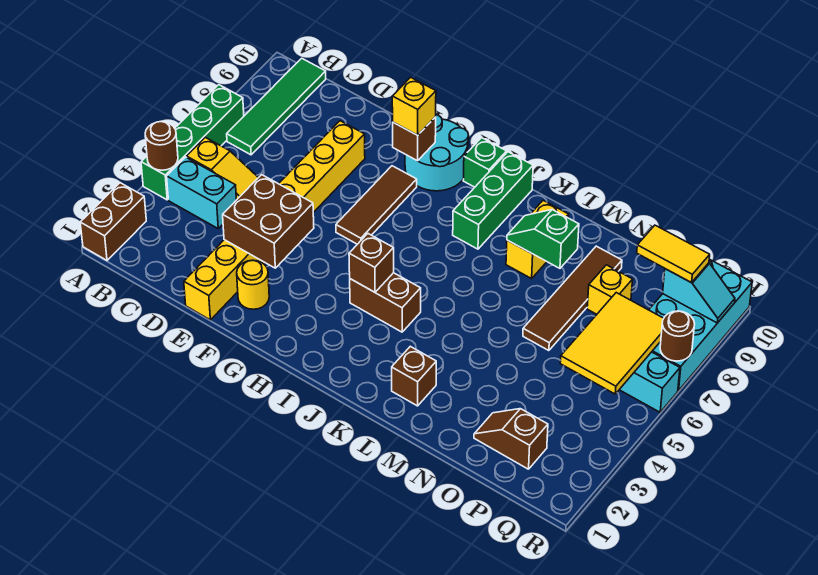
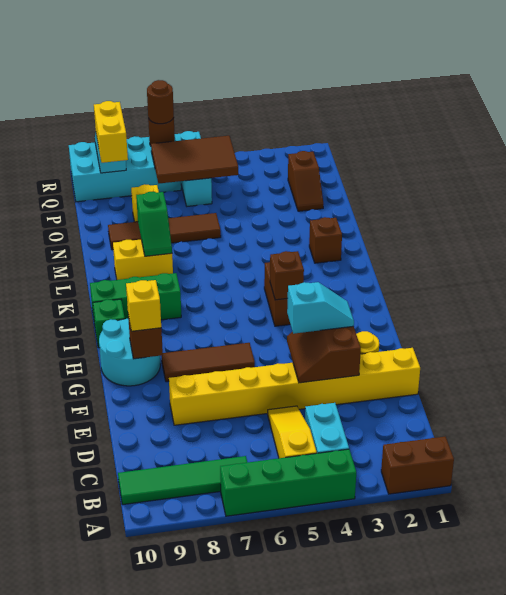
brown 1x1 round brick [145,122,178,170] -> brown 1x1 round brick moved to [147,80,174,124]
brown 2x2 brick [223,175,314,268] -> brown 2x2 slope [287,326,361,383]
none -> cyan 1x2 slope [287,282,354,334]
yellow 2x3 tile [560,293,664,394] -> brown 2x3 tile [151,136,238,183]
yellow 1x2 tile [637,225,710,282] -> yellow 1x2 brick [94,101,128,163]

